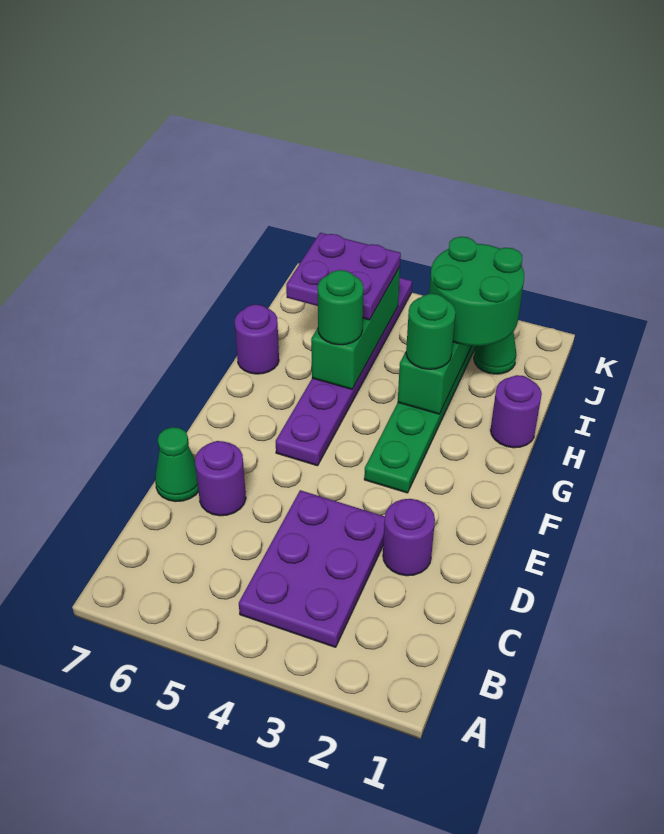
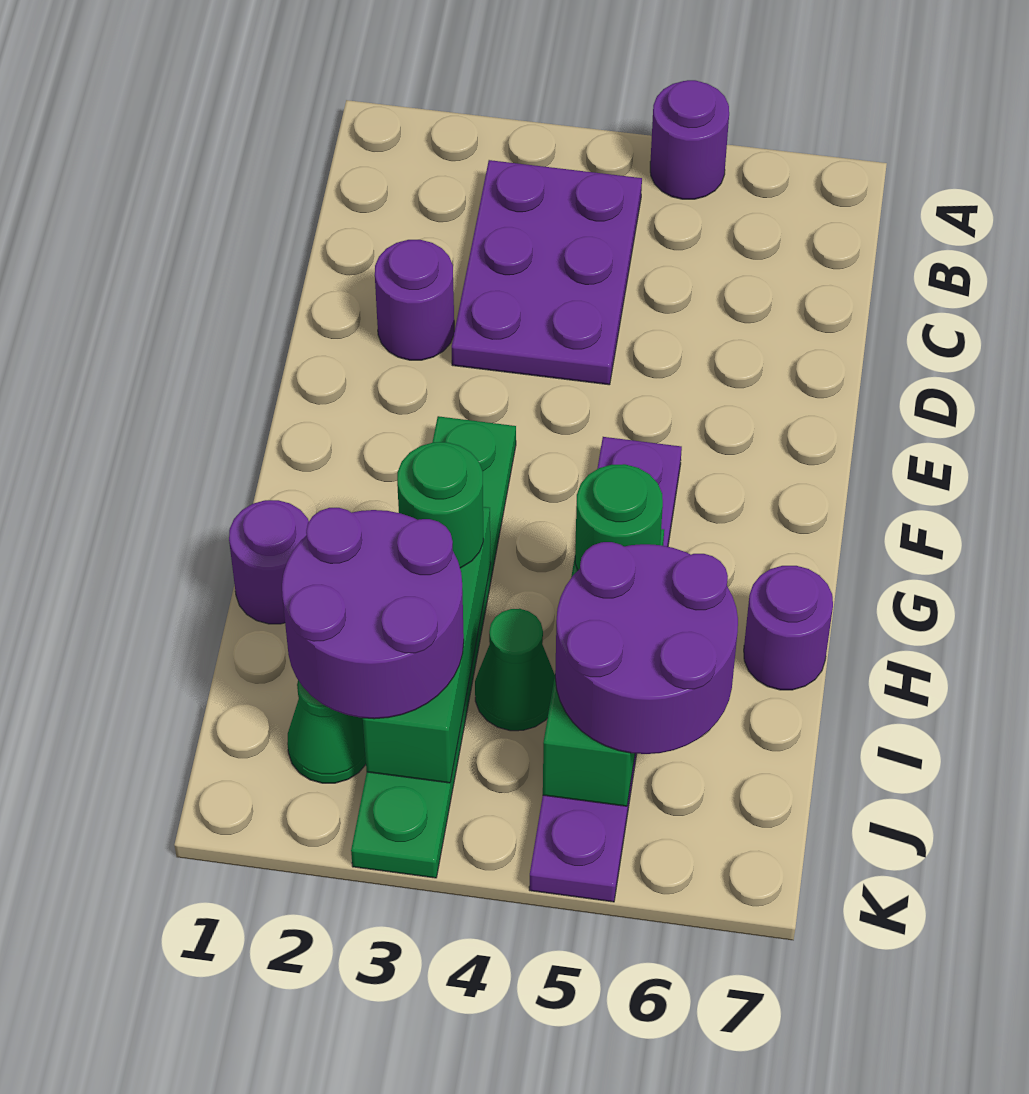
purple 1x1 round brick [195,441,246,516] -> purple 1x1 round brick moved to [650,80,729,199]
green 1x1 cone [155,427,199,502] -> green 1x1 cone moved to [475,609,555,731]
green 2x2 round brick [429,237,524,346] -> purple 2x2 round brick [282,508,464,719]
purple 2x2 plate [286,233,401,320] -> purple 2x2 round brick [555,542,738,754]

